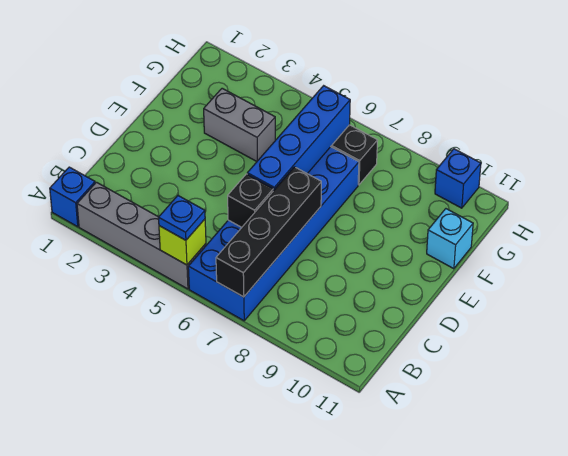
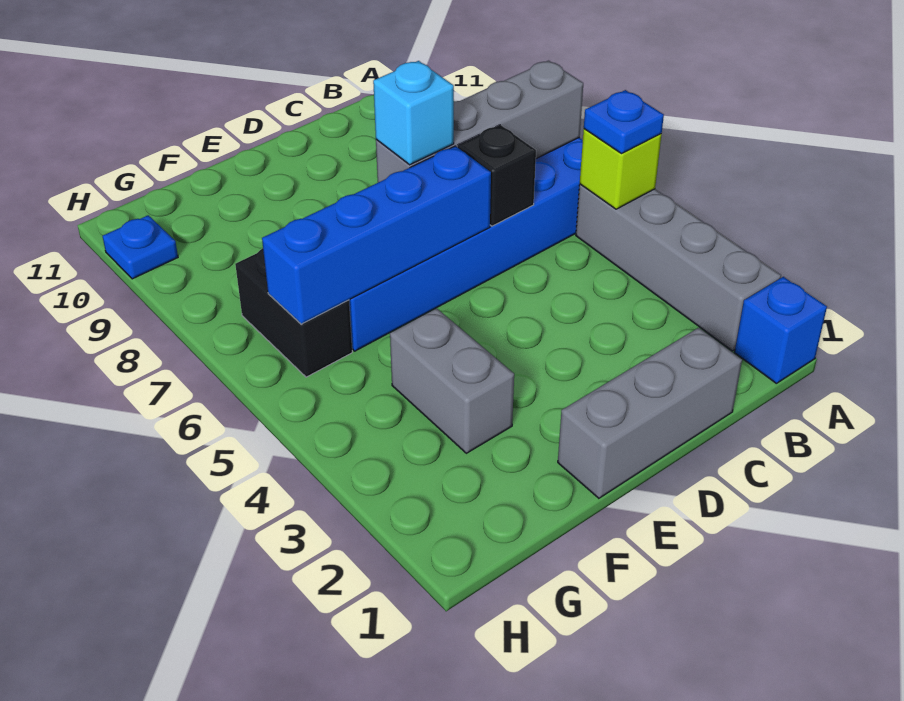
black 1x4 brick [216,167,321,297] -> grey 1x4 brick [376,61,583,182]
none -> grey 1x3 brick [558,328,742,498]
cyan 1x1 brick [427,209,473,269] -> cyan 1x1 brick moved to [373,61,454,165]
blue 1x1 brick [435,149,481,208] -> blue 1x1 plate [103,215,178,279]

